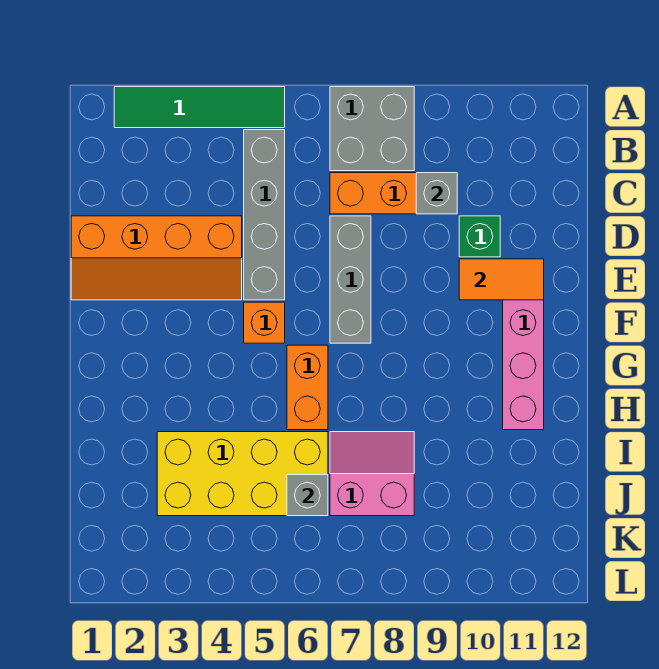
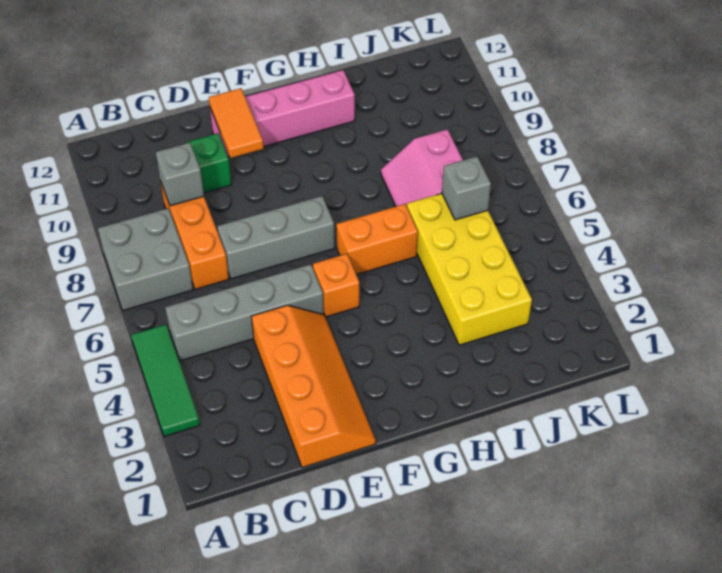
green 1x4 tile [114,87,285,128] -> green 1x3 tile [131,325,200,437]

